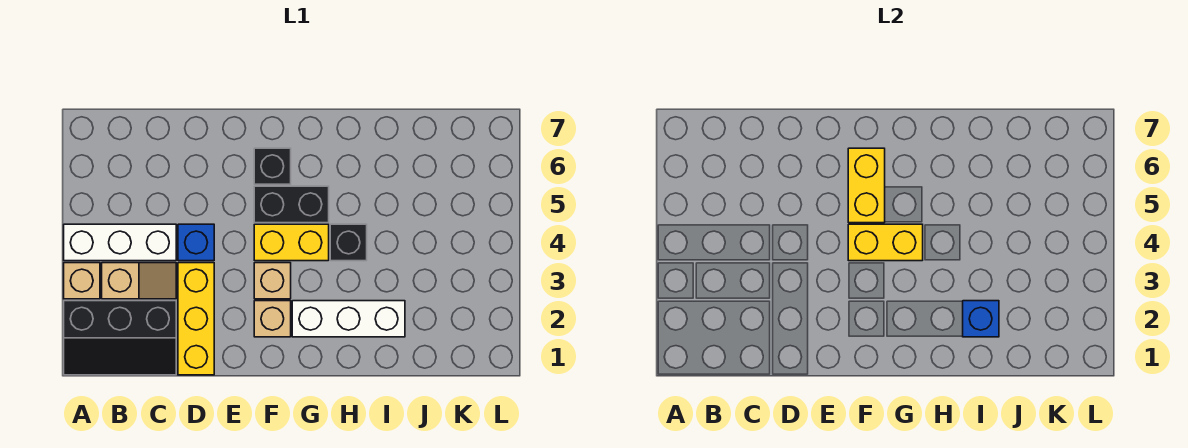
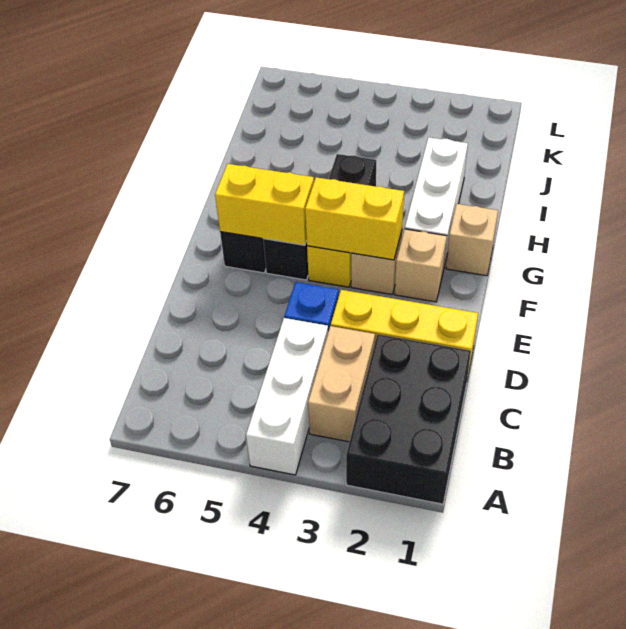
black 2x3 slope [64,301,176,375] -> black 2x3 brick [346,334,471,504]
tan 1x1 brick [64,263,100,299] -> tan 1x1 brick moved to [446,204,498,276]
tan 1x2 slope [102,263,176,299] -> tan 1x2 brick [308,326,375,442]
yellow 1x2 brick [848,224,923,261] -> yellow 1x2 brick turned to [305,177,404,260]
blue 1x1 brick [963,301,999,337] -> none

